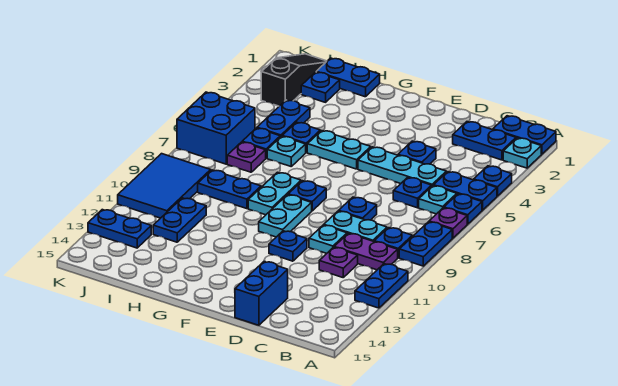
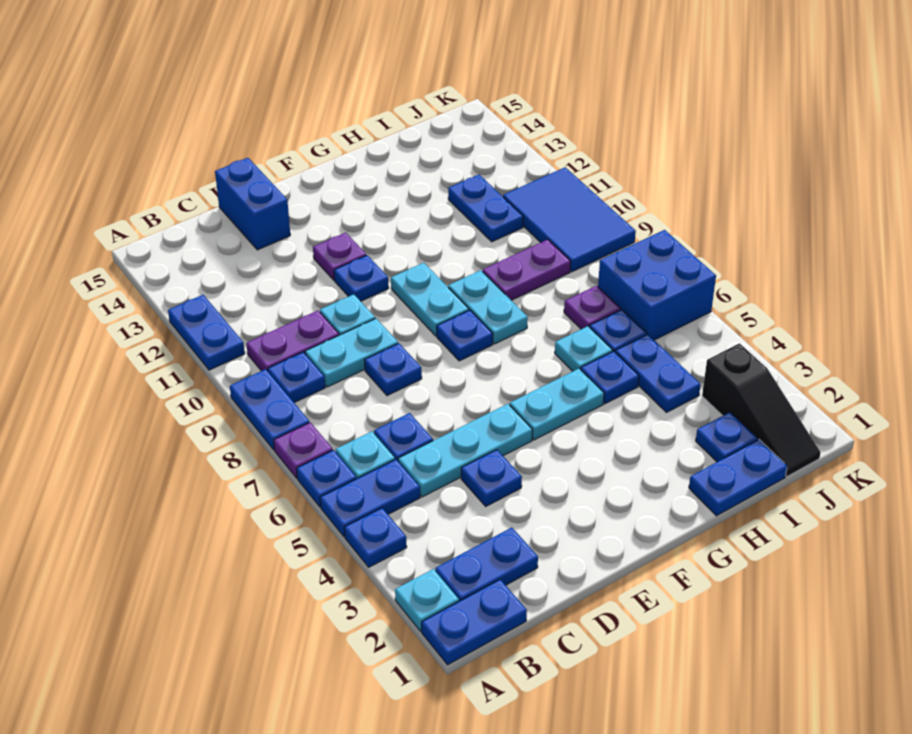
purple 1x1 plate [319,247,358,277] -> purple 1x1 plate moved to [313,233,366,280]
blue 1x2 plate [198,170,261,209] -> purple 1x2 plate [483,240,571,300]
blue 1x2 plate [88,210,151,248] -> none

